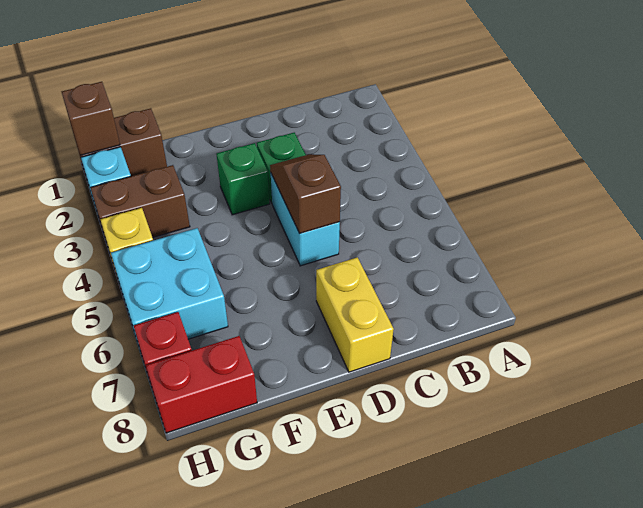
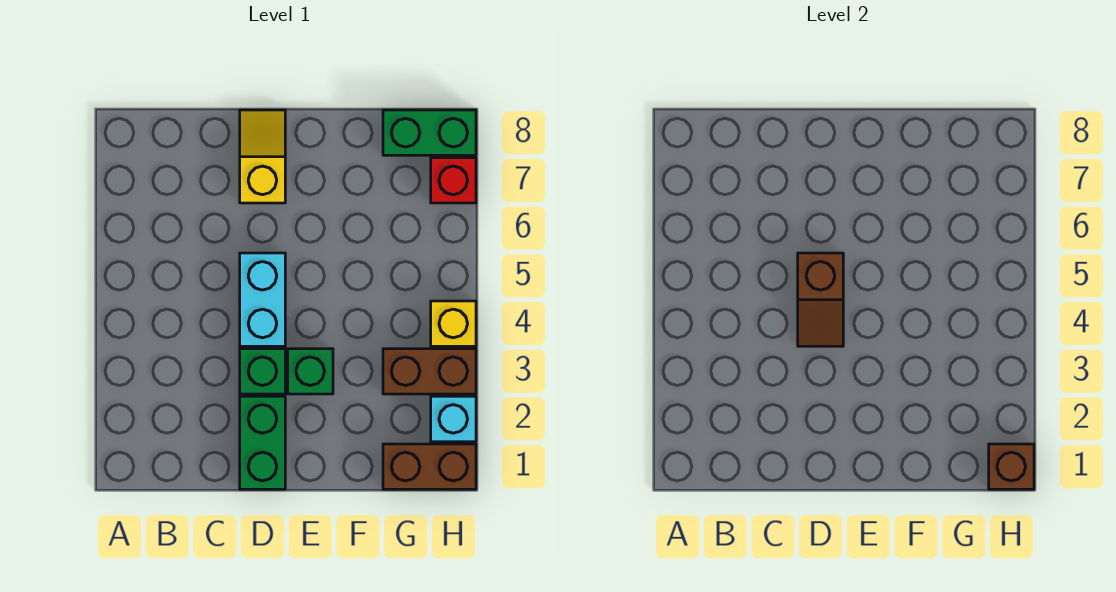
none -> green 1x2 brick [240,396,285,489]
yellow 1x2 brick [316,257,394,372] -> yellow 1x2 slope [240,110,285,203]
cyan 2x2 brick [111,228,228,345] -> none
red 1x2 brick [146,336,257,433] -> green 1x2 brick [383,110,476,155]

